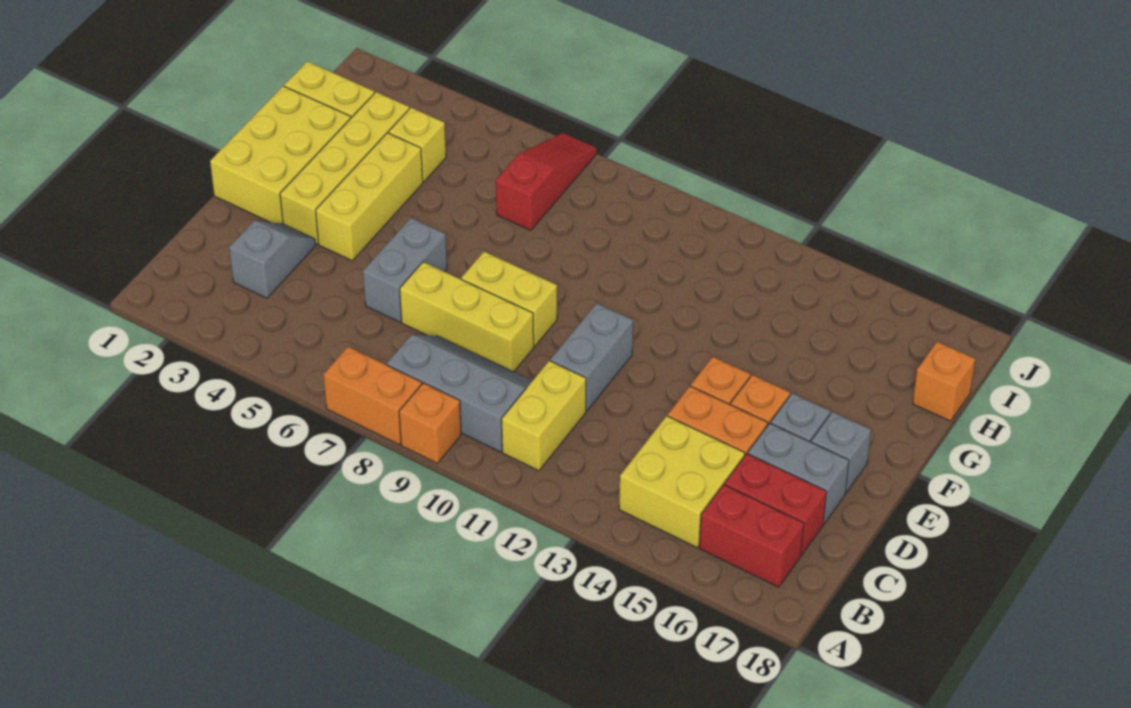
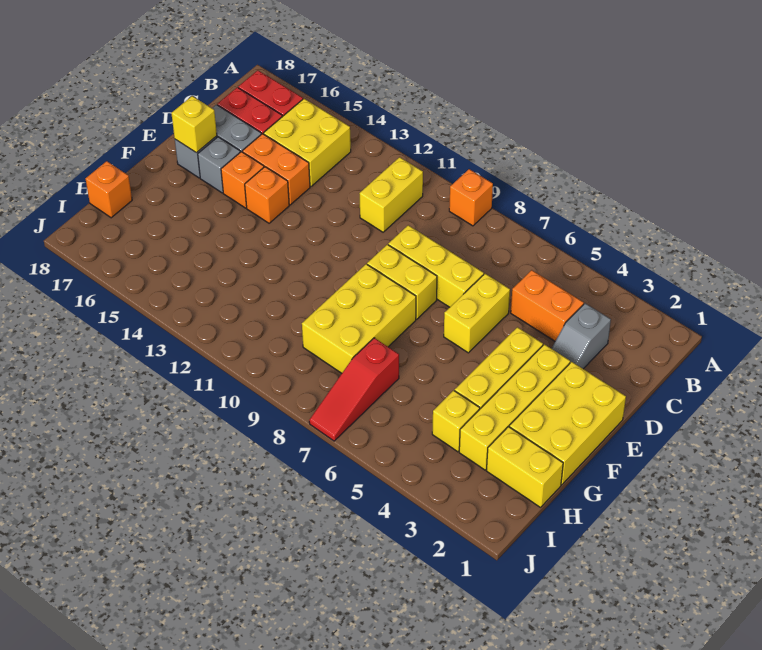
orange 1x2 brick [323,347,422,445] -> orange 1x2 brick moved to [511,270,584,341]
grey 2x3 slope [387,335,532,452] -> none
grey 1x2 brick [363,218,447,322] -> yellow 1x2 brick [444,274,510,353]
grey 1x2 brick [550,303,633,411] -> none
none -> yellow 1x1 brick [171,96,217,153]
none -> yellow 2x3 brick [302,264,416,373]

